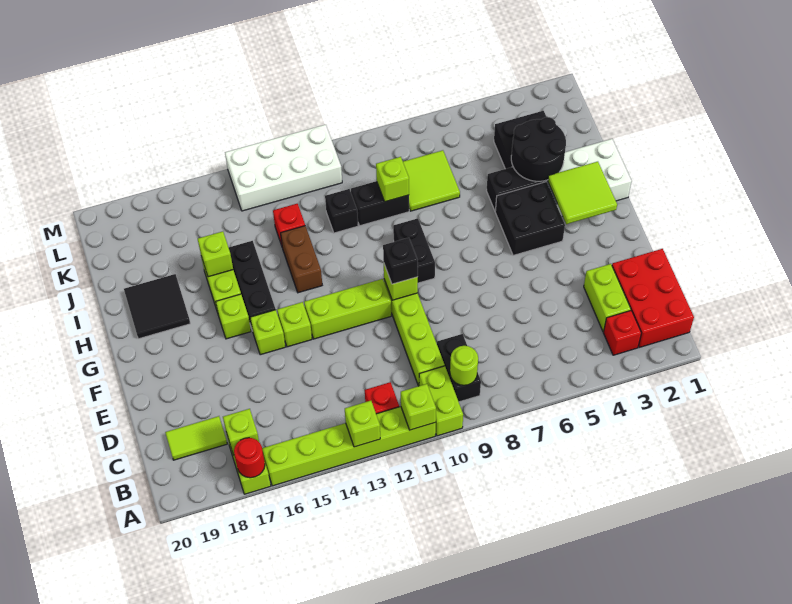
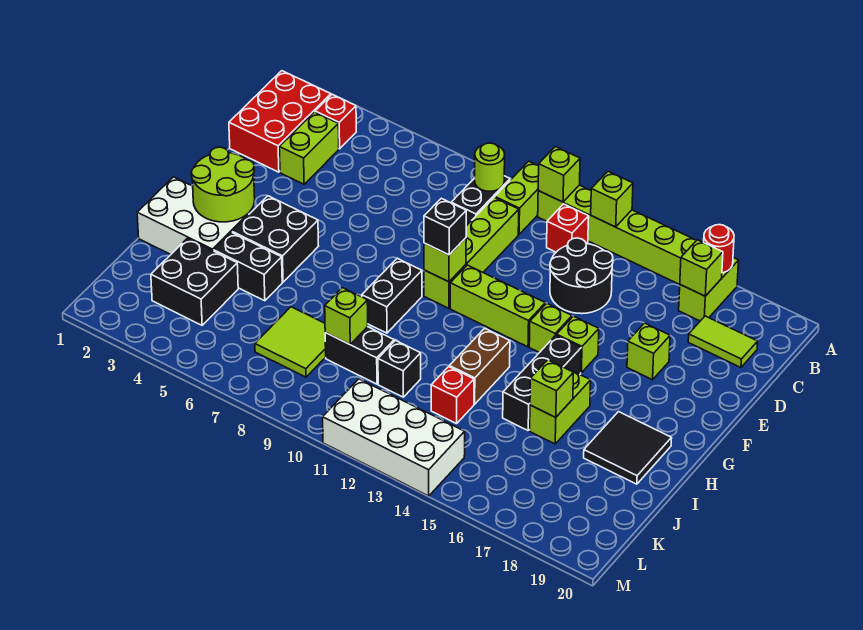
lime 2x2 tile [548,162,617,224] -> lime 2x2 round brick [191,147,255,222]
lime 1x1 brick [216,294,251,339] -> lime 1x1 brick moved to [627,323,670,380]
black 2x2 round brick [511,117,566,181] -> black 2x2 round brick moved to [550,238,613,314]

